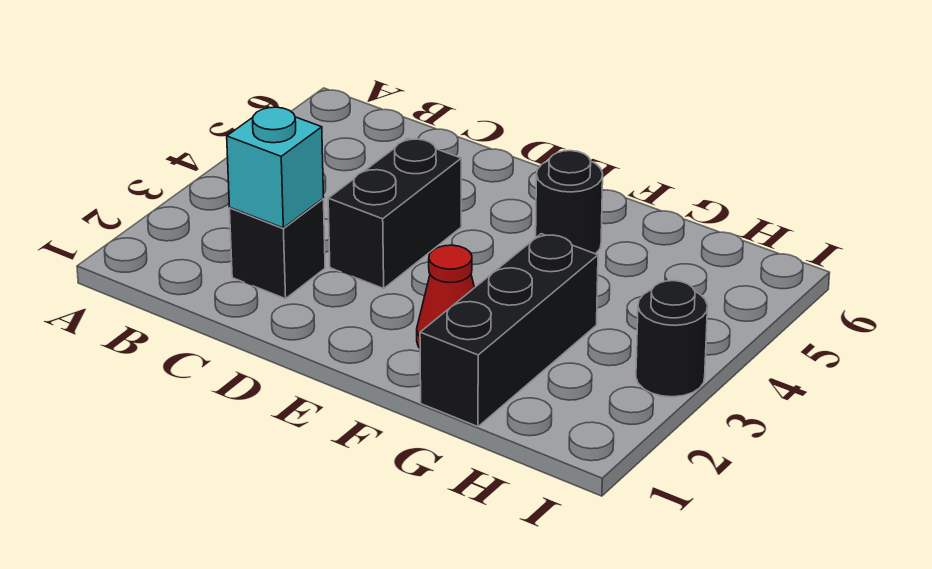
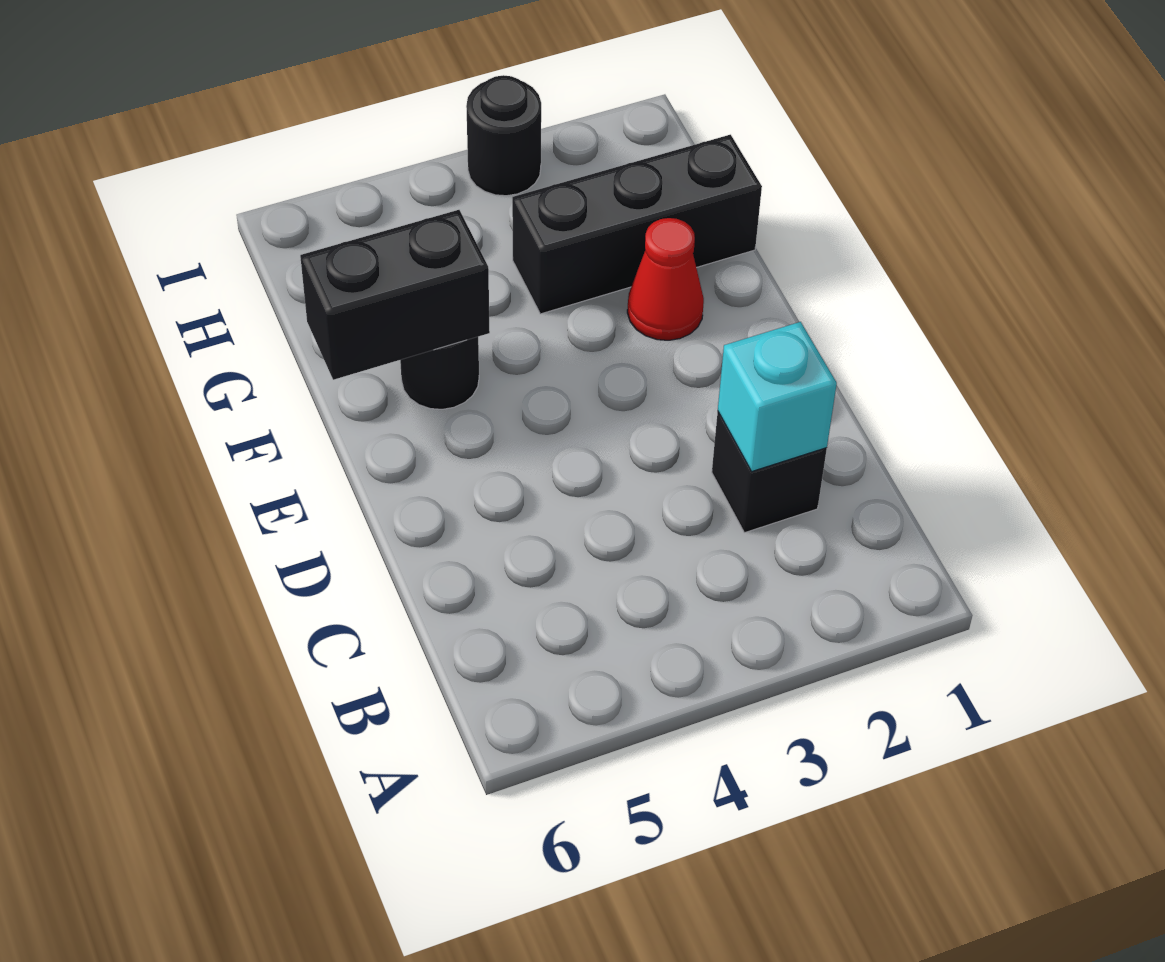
black 1x2 brick [328,139,461,289] -> black 1x2 brick moved to [300,210,490,380]

